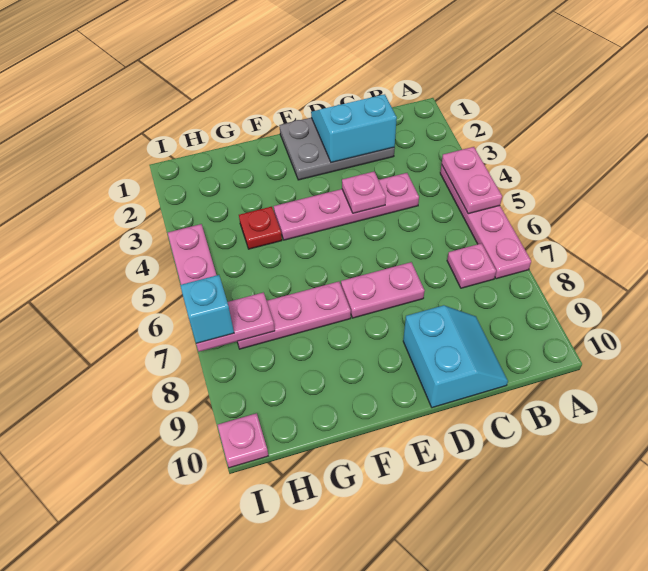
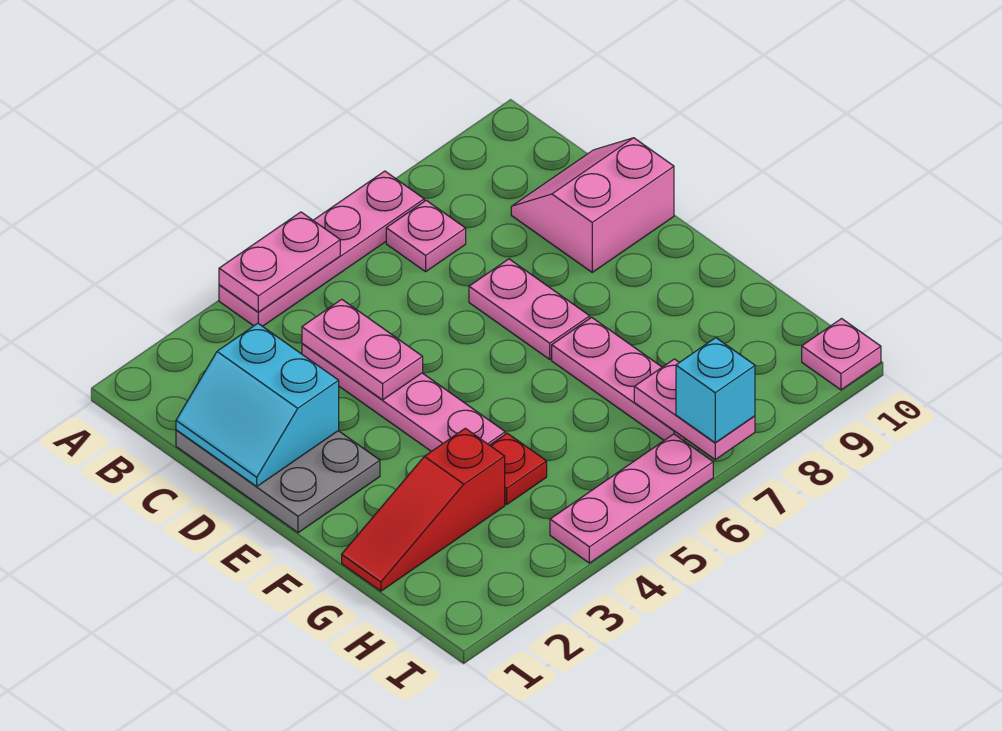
cyan 2x2 slope [403,305,508,408] -> pink 2x2 slope [511,138,674,272]
pink 1x1 plate [342,171,386,213] -> pink 1x2 plate [302,299,423,400]
none -> red 1x3 slope [342,428,505,591]

